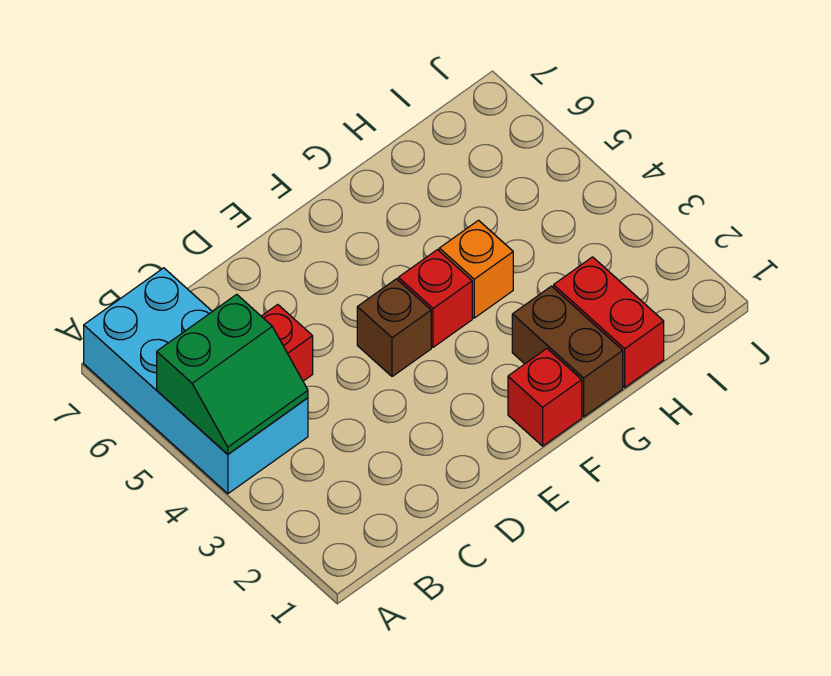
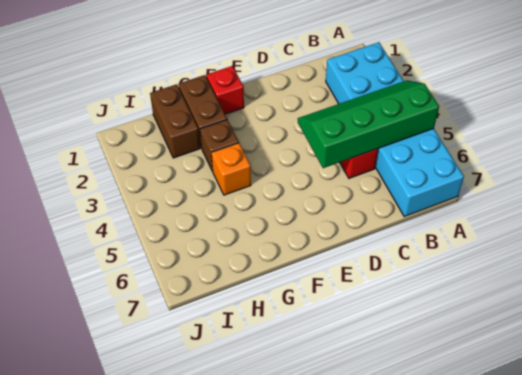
cyan 2x4 brick [84,268,308,494] -> cyan 2x6 brick [326,42,464,217]
green 2x2 slope [157,294,308,454] -> green 2x4 slope [298,80,439,168]
brown 1x1 brick [357,279,431,377] -> brown 1x1 brick moved to [200,120,239,171]
red 1x1 brick [398,250,472,347] -> none
red 1x2 brick [554,257,664,387] -> brown 1x2 brick [150,84,200,158]

